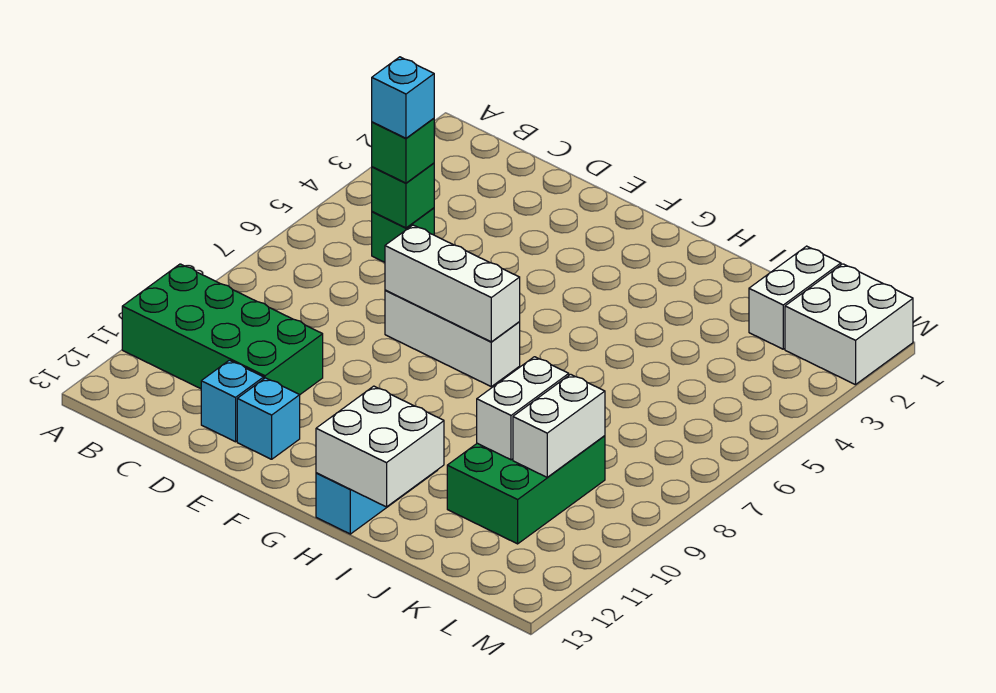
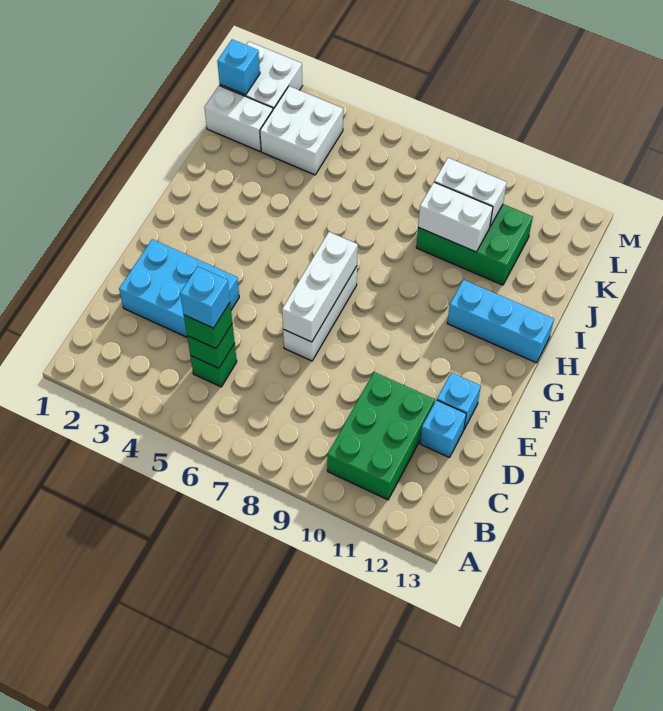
green 2x4 brick [122,264,323,395] -> green 2x3 brick [327,372,435,500]
none -> cyan 2x3 brick [119,239,239,337]
white 2x2 brick [316,386,444,507] -> white 2x2 brick moved to [260,86,343,175]
none -> cyan 1x1 brick [217,39,260,95]

